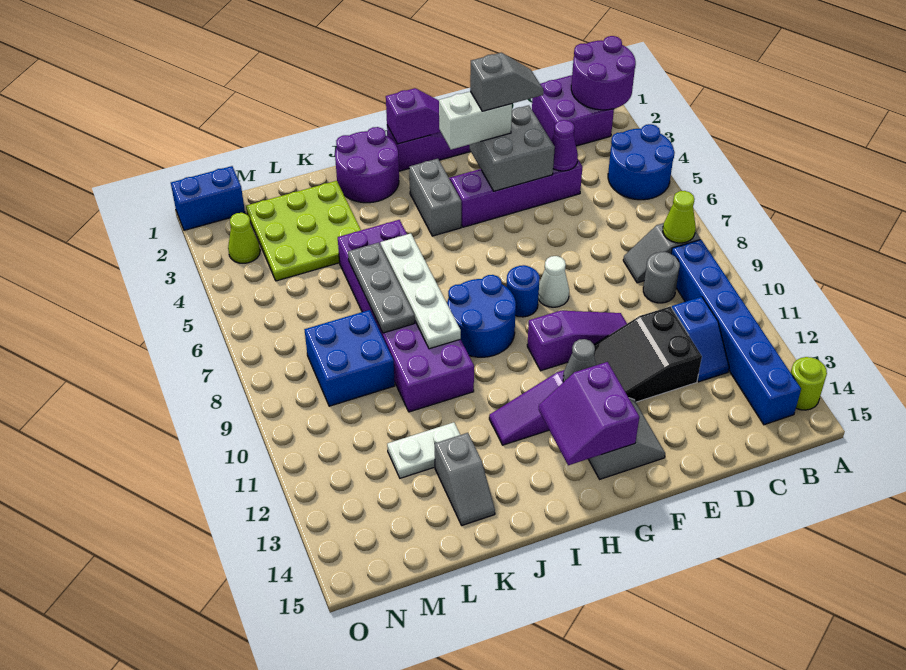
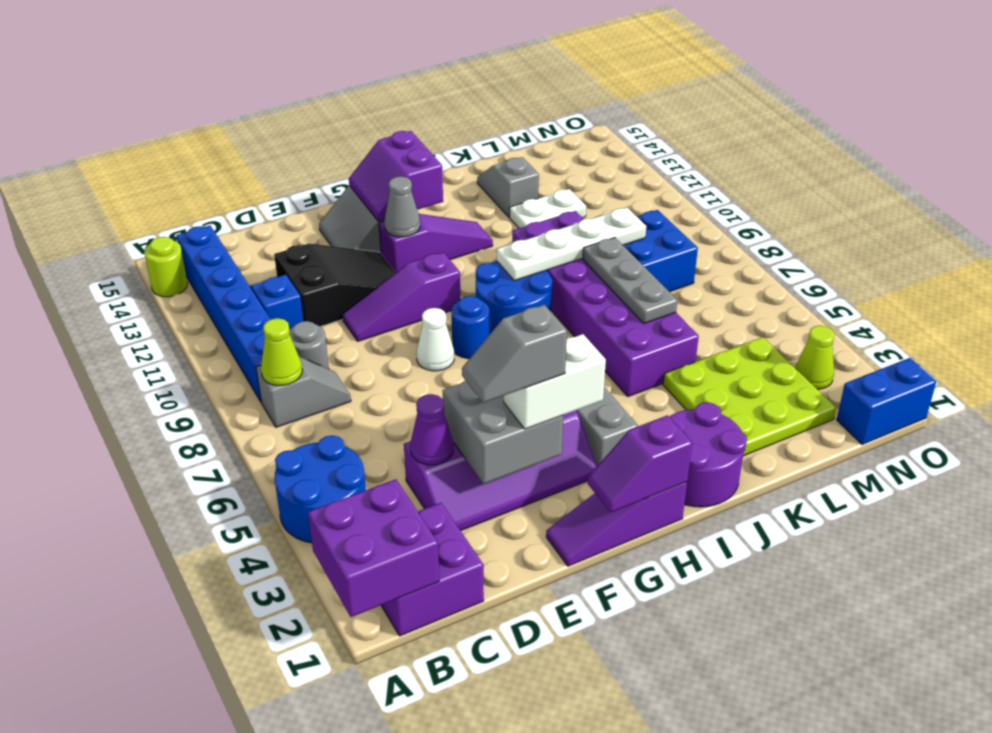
purple 2x2 round brick [571,36,636,110] -> purple 2x2 brick [308,479,439,617]
purple 2x2 slope [539,362,639,465] -> purple 2x2 slope turned to [349,131,443,221]
white 1x4 plate [380,233,461,349] -> white 1x4 plate turned to [497,208,646,281]

